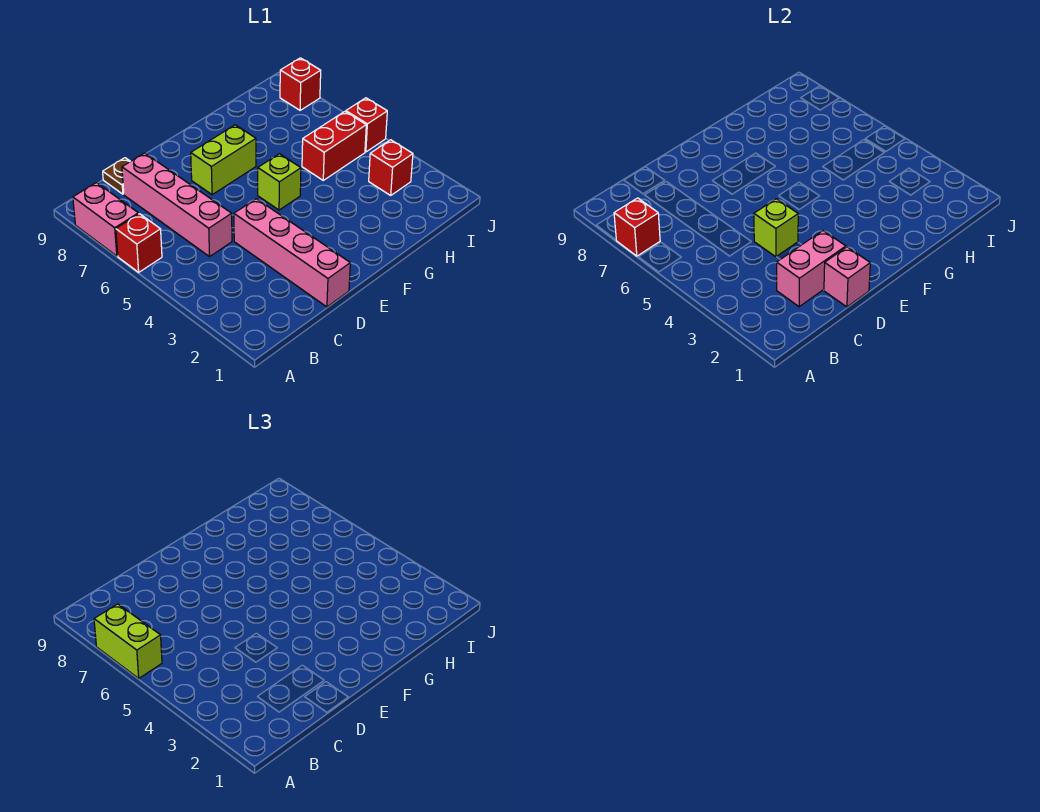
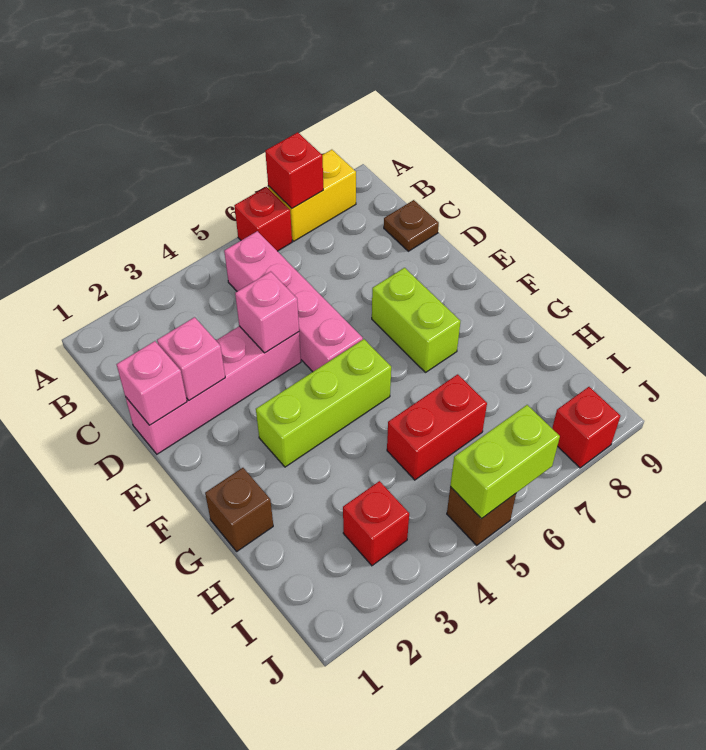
lime 1x2 brick [94,604,162,678] -> lime 1x2 brick moved to [450,405,560,518]
pink 1x2 brick [73,183,138,256] -> yellow 1x2 brick [268,150,356,241]
pink 1x2 brick [777,231,846,307] -> pink 1x1 brick [157,317,225,400]
pink 1x4 brick [122,153,232,257] -> pink 1x4 brick turned to [224,231,363,372]
lime 1x1 brick [754,199,798,257] -> pink 1x1 brick [235,271,299,353]
lime 1x1 brick [258,154,301,210] -> lime 1x3 brick [256,339,391,467]
none -> brown 1x1 brick [205,468,273,551]
red 1x2 brick [302,112,366,180] -> red 1x2 brick turned to [387,374,487,480]
red 1x1 brick [346,98,387,152] -> brown 1x1 brick [447,487,516,545]

